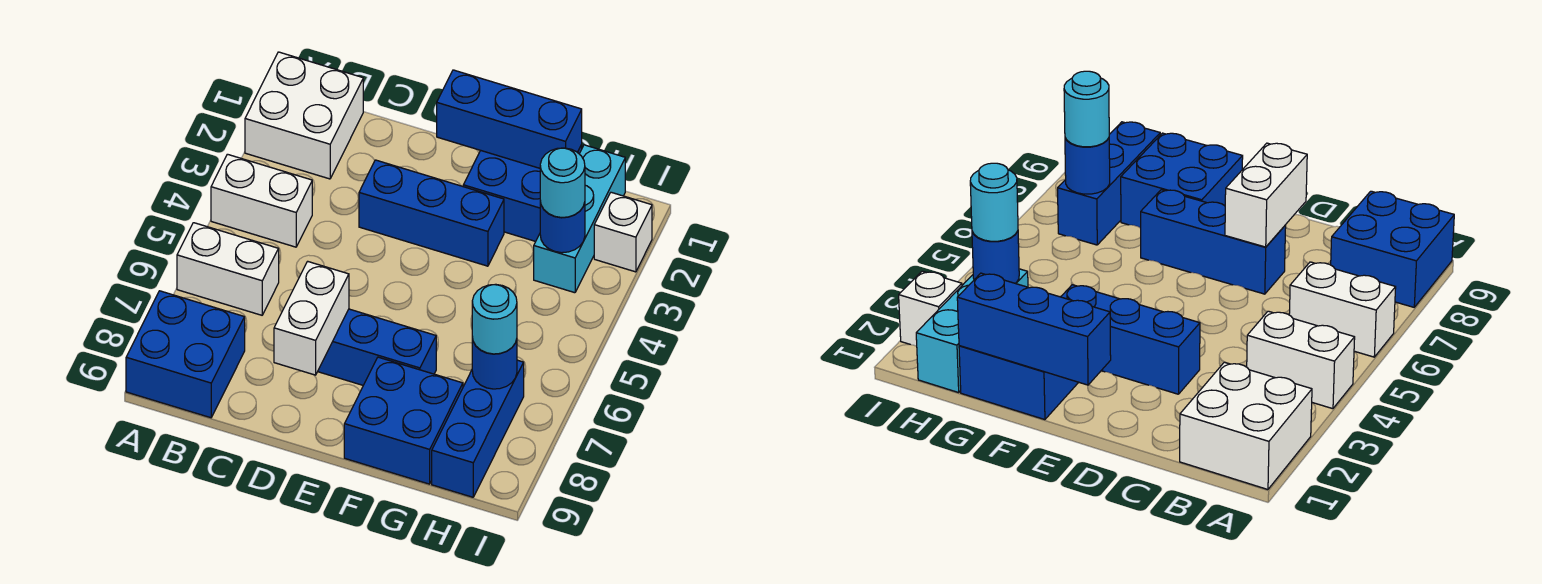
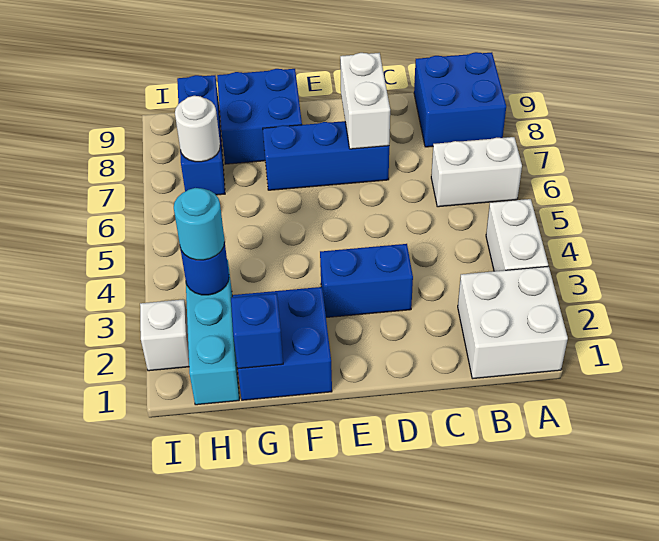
white 1x2 brick [211,154,312,247] -> white 1x2 brick turned to [486,199,548,271]
blue 1x3 brick [359,160,504,266] -> blue 1x2 brick [320,244,413,317]
blue 1x3 brick [437,70,582,168] -> blue 1x1 brick [231,293,283,369]
blue 1x1 round brick [472,337,517,389] -> white 1x1 round brick [175,96,220,162]
cyan 1x1 round brick [472,284,517,354] -> none

